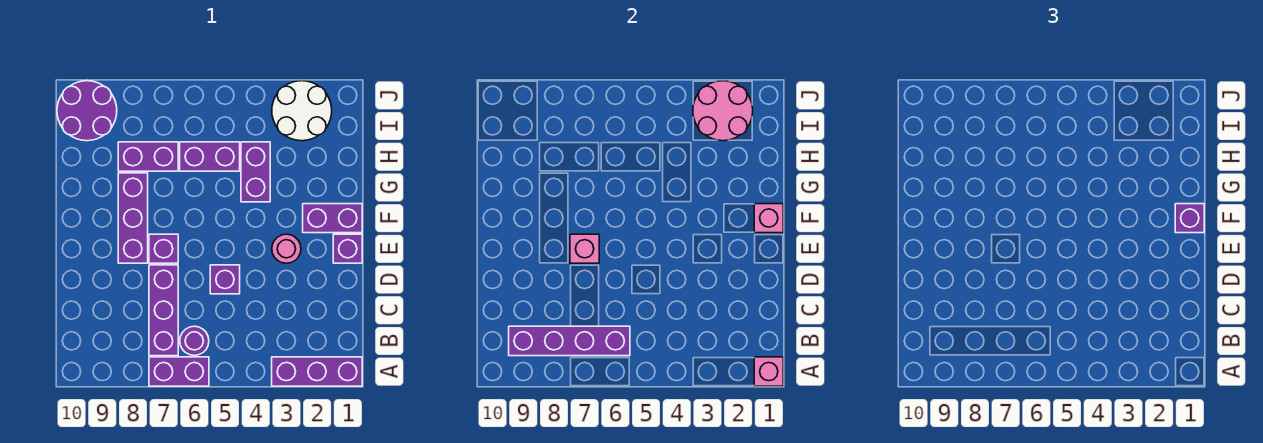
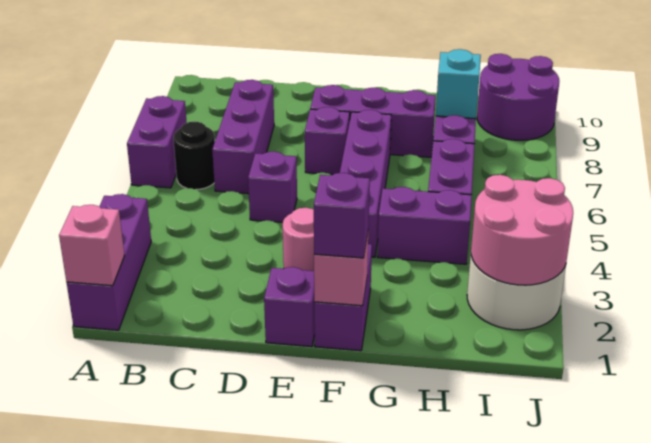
purple 1x1 round brick [180,326,209,356] -> black 1x1 round brick [173,122,215,189]
purple 1x4 brick [509,326,630,356] -> purple 1x4 brick moved to [340,110,391,257]
purple 1x3 brick [149,265,178,356] -> purple 1x3 brick turned to [212,80,274,194]
pink 1x1 brick [570,234,599,263] -> none
none -> cyan 1x1 brick [436,49,481,119]

